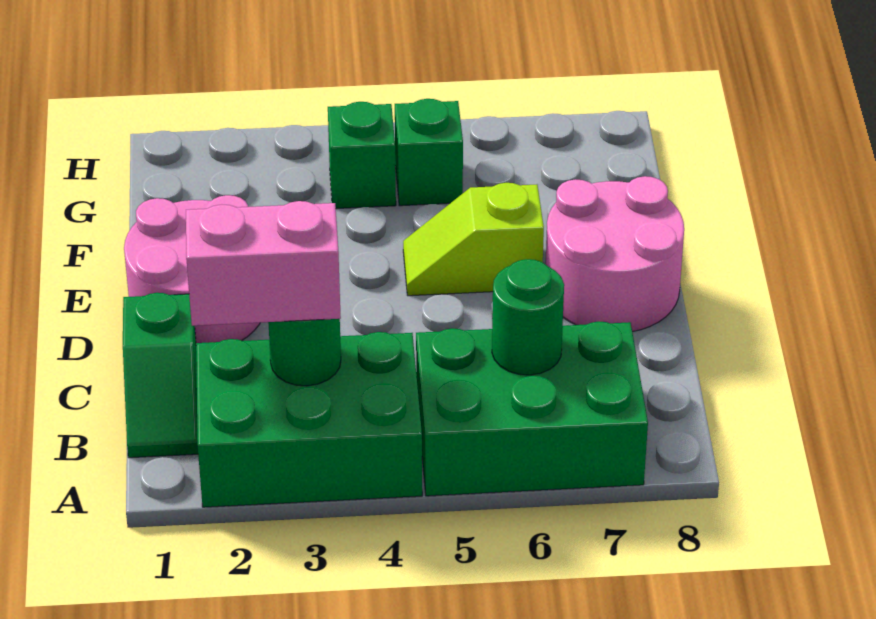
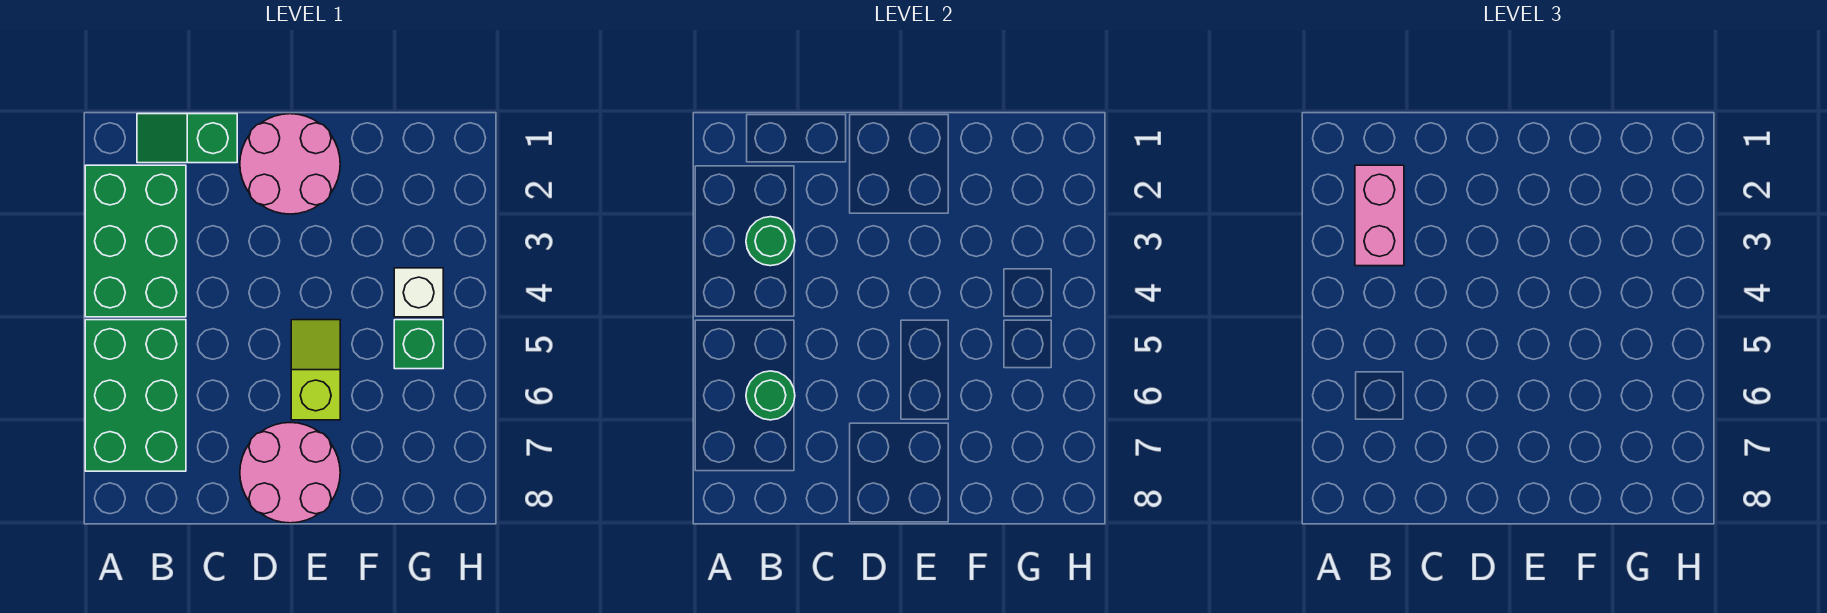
green 1x1 brick [328,102,396,209] -> white 1x1 brick [394,268,443,317]

